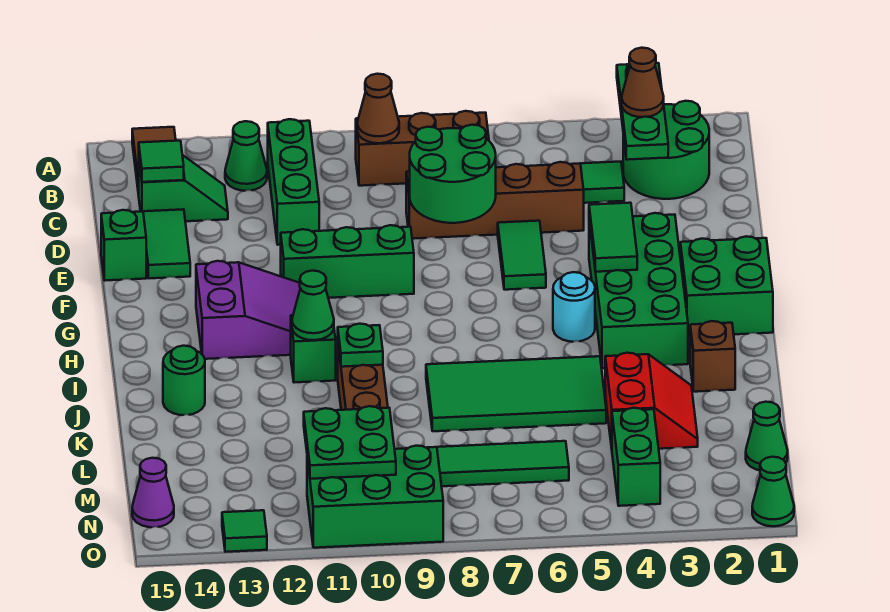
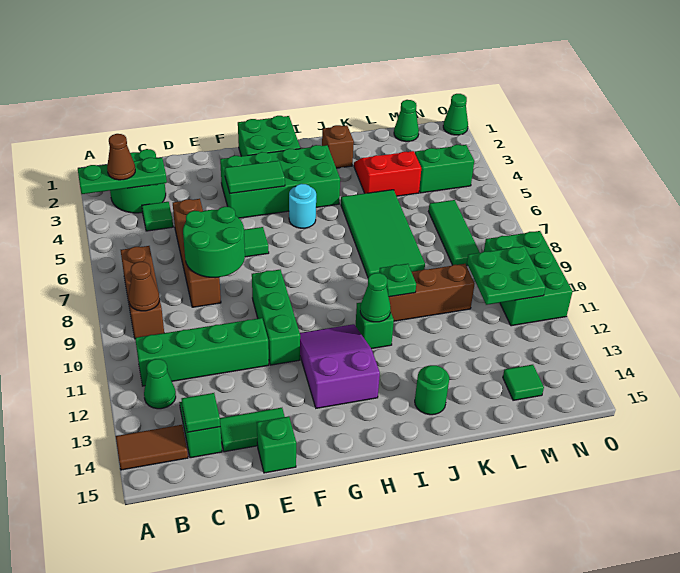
green 1x3 brick [268,119,319,245] -> green 1x4 brick [135,318,269,386]
purple 1x1 cone [132,458,174,527] -> none
green 1x1 tile [222,510,267,552] -> green 1x1 tile moved to [503,365,544,400]

